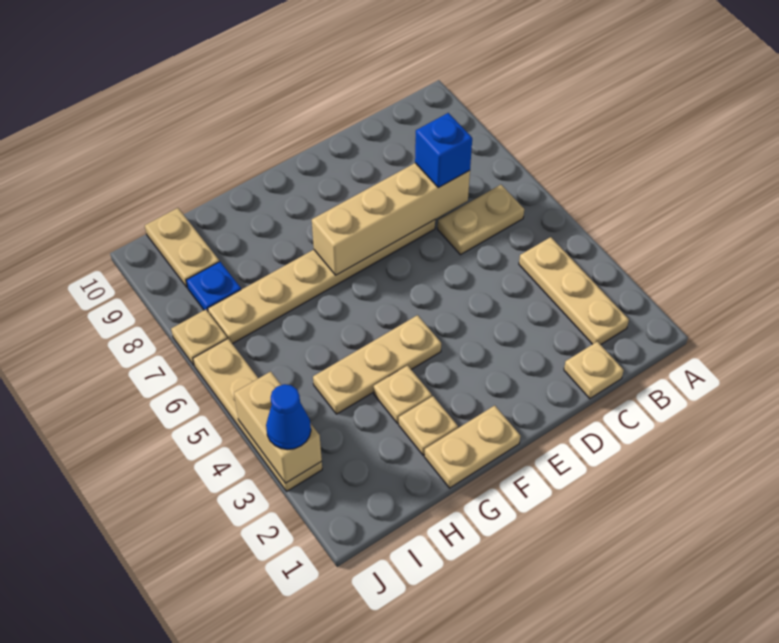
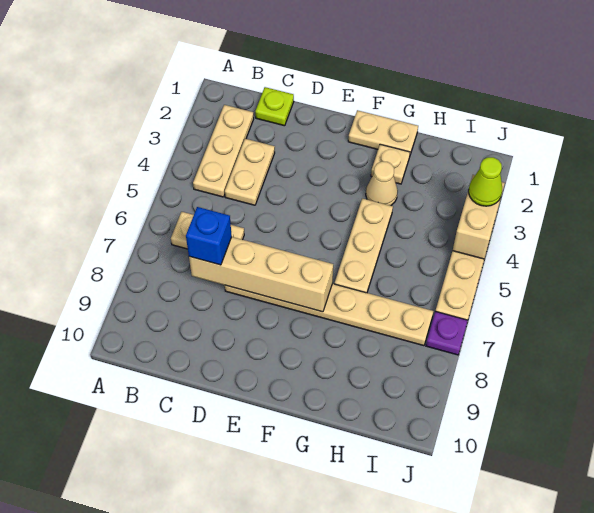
tan 1x1 plate [564,341,624,399] -> lime 1x1 plate [255,87,294,126]
tan 1x3 plate [313,315,441,414] -> tan 1x3 plate turned to [334,198,393,293]
tan 1x1 plate [374,366,432,423] -> tan 1x1 cone [366,161,398,206]
blue 1x1 plate [186,262,241,311] -> none
tan 1x2 plate [145,208,219,287] -> tan 1x2 plate moved to [225,139,275,205]
blue 1x1 cone [266,384,311,450] -> lime 1x1 cone [469,157,502,206]
tan 1x1 plate [171,309,227,365] -> purple 1x1 plate [426,311,468,355]

